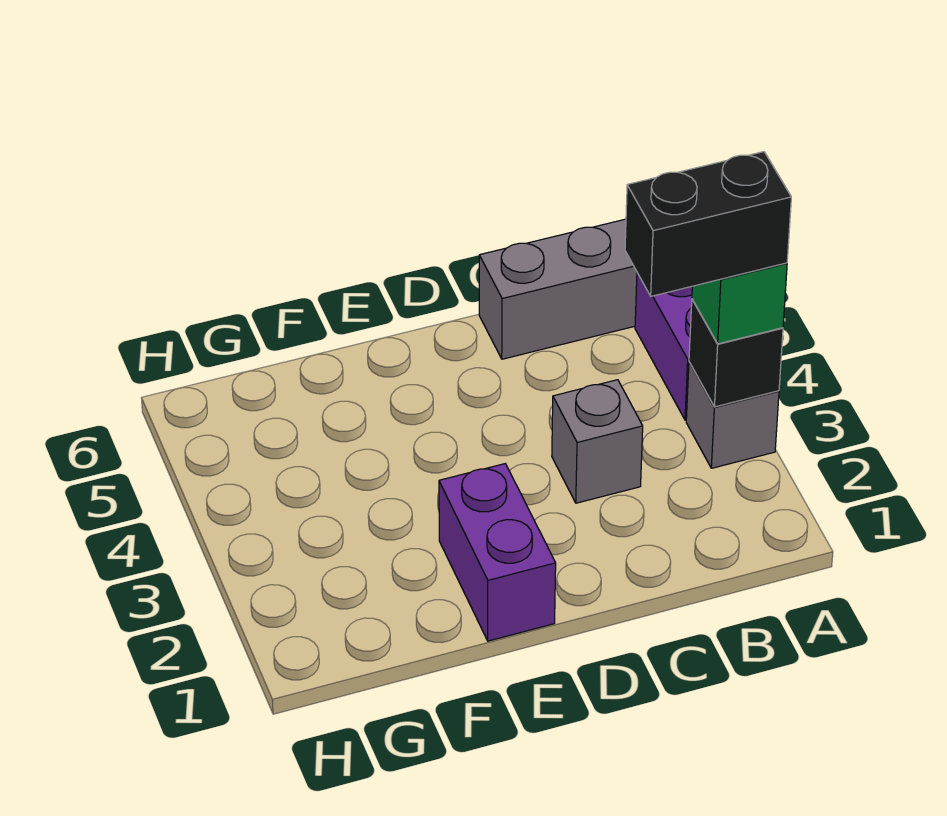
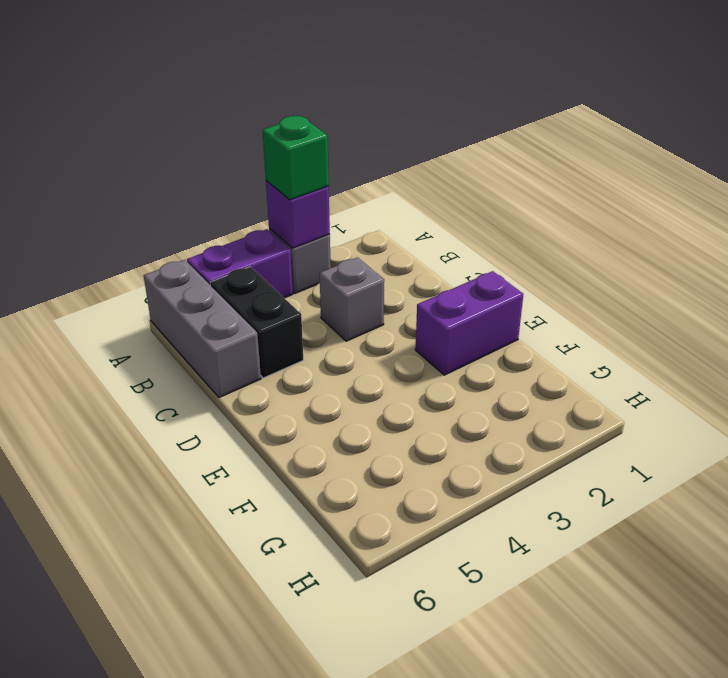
black 1x1 brick [689,299,783,407] -> purple 1x1 brick [266,181,330,248]
black 1x2 brick [625,152,791,296] -> black 1x2 brick moved to [210,267,303,378]

